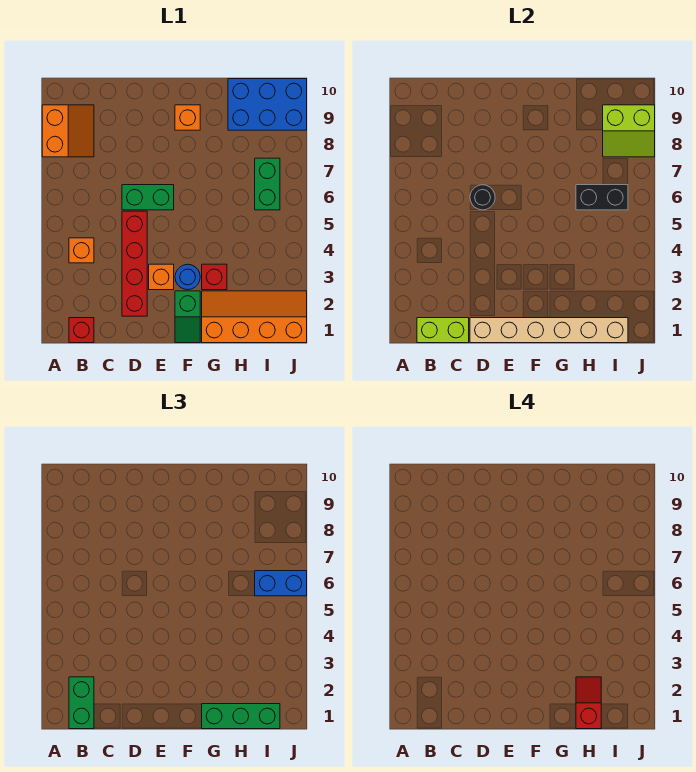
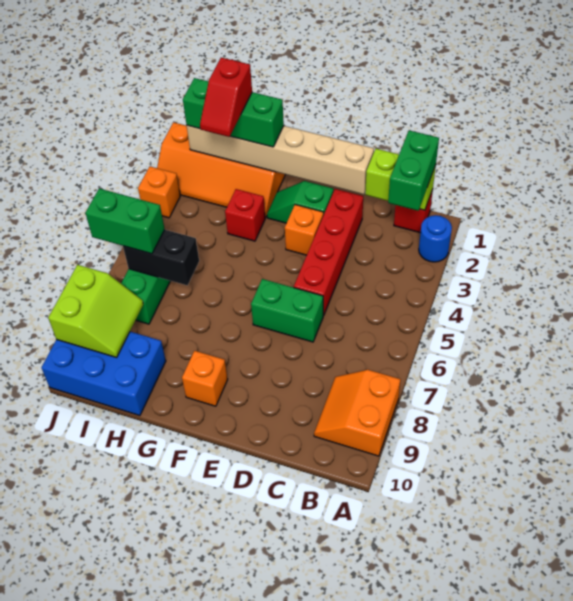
orange 1x1 brick [69,238,94,263] -> orange 1x1 brick moved to [138,166,180,218]
black 1x1 round brick [470,185,495,210] -> none
green 1x2 slope [175,291,200,343] -> green 1x2 slope turned to [267,181,333,223]
blue 1x1 round brick [175,264,200,290] -> blue 1x1 round brick moved to [419,215,452,262]
blue 1x2 brick [255,571,307,596] -> green 1x2 brick [85,189,165,254]
lime 2x2 slope [603,105,655,157] -> lime 2x2 slope turned to [48,265,143,357]

